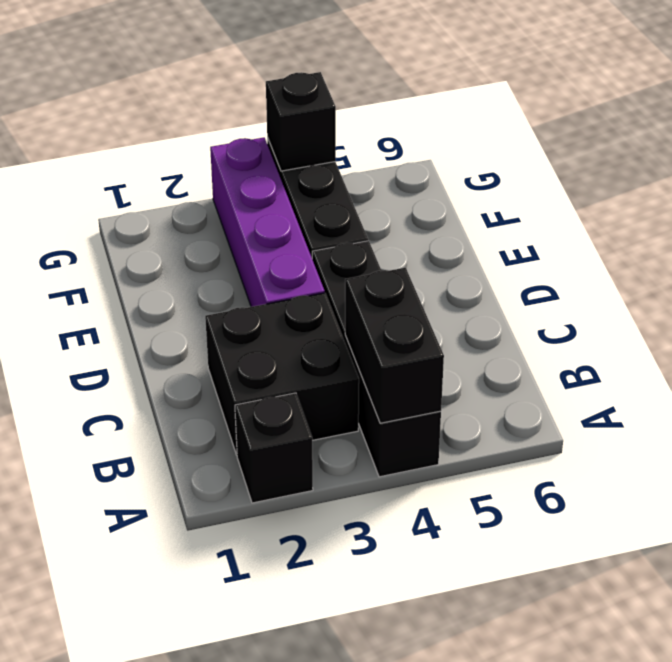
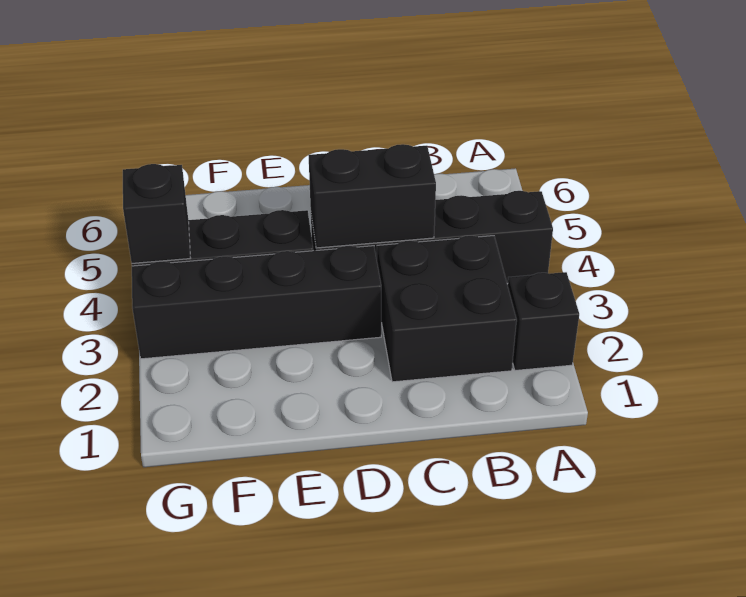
black 1x2 brick [345,268,444,423] -> black 1x2 brick moved to [309,144,436,248]
purple 1x4 brick [210,138,325,307] -> black 1x4 brick [132,246,381,359]

